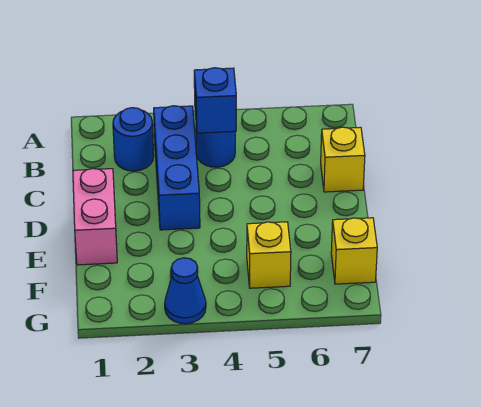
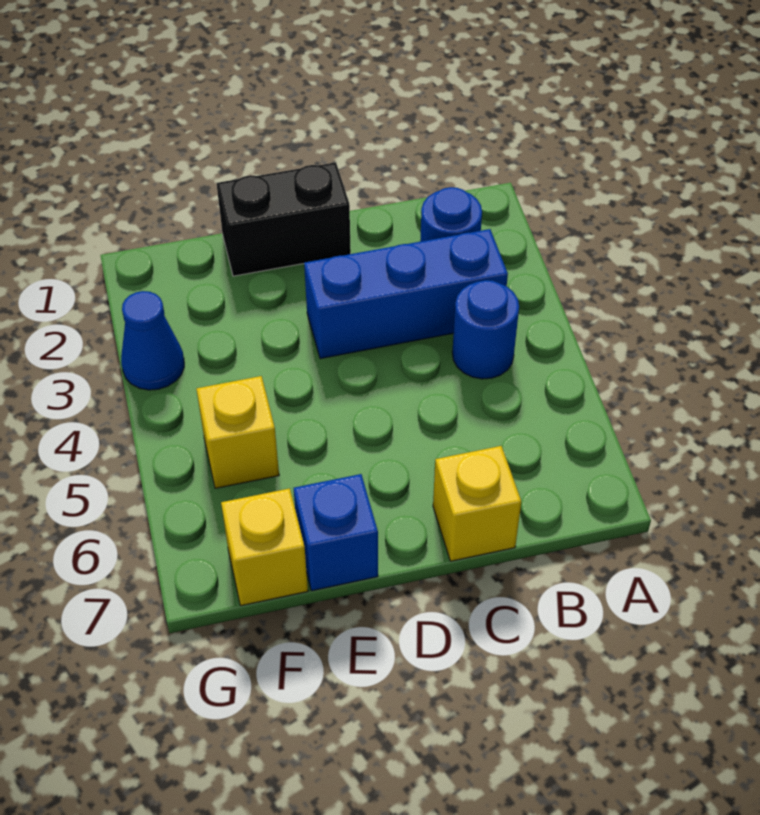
blue 1x1 brick [194,68,236,133] -> blue 1x1 brick moved to [294,474,378,591]
pink 1x2 brick [73,169,117,265] -> black 1x2 brick [216,162,351,276]

